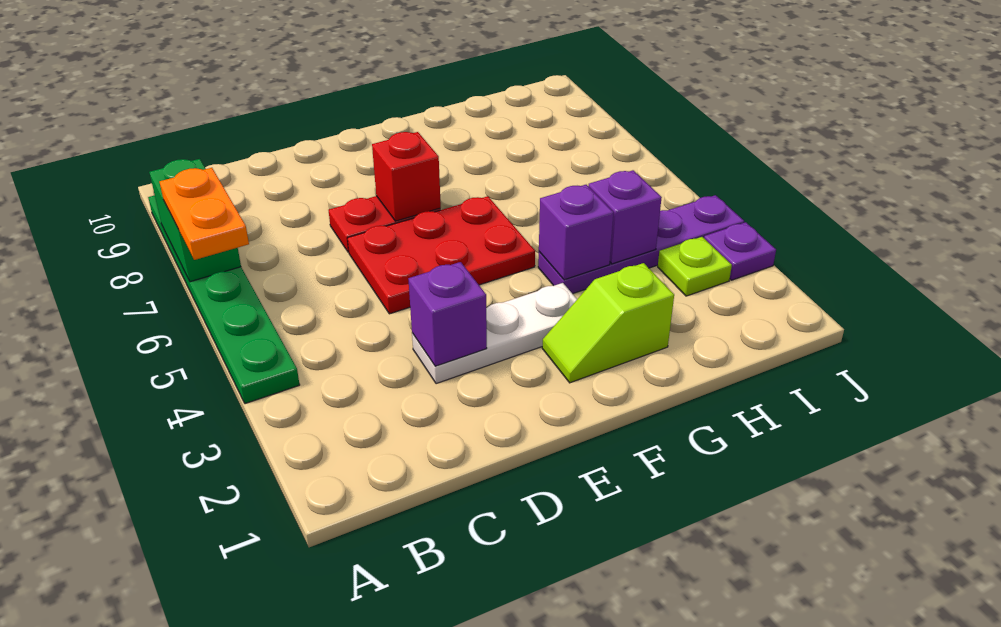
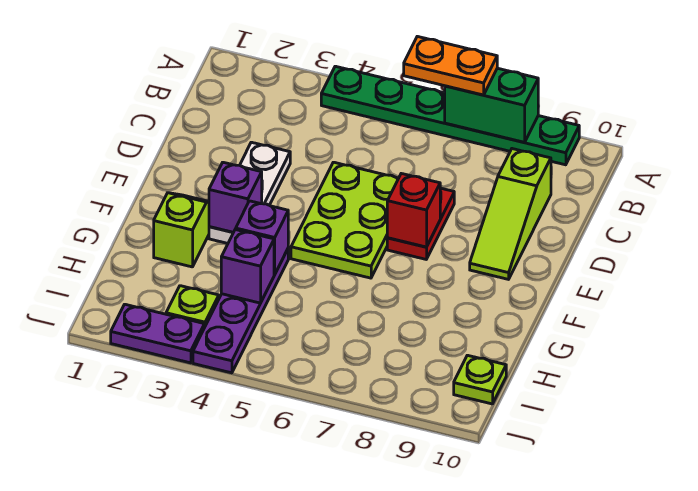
none -> lime 1x3 slope [470,149,551,279]
purple 1x1 brick [408,262,487,366] -> purple 1x1 brick moved to [209,162,262,232]
red 2x3 plate [348,196,535,314] -> lime 2x3 plate [291,162,399,278]
none -> lime 1x1 plate [454,355,506,404]
purple 1x1 plate [704,222,776,280] -> purple 1x2 plate [111,304,205,363]

